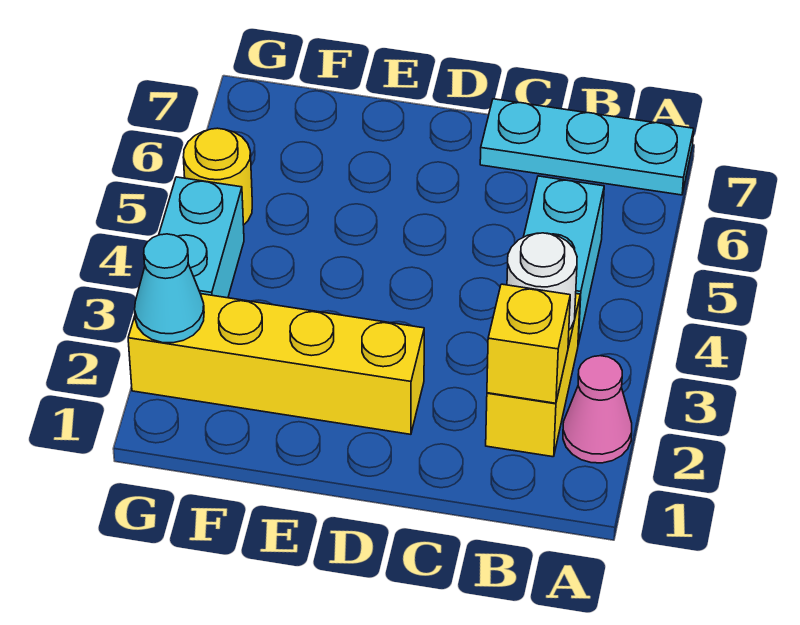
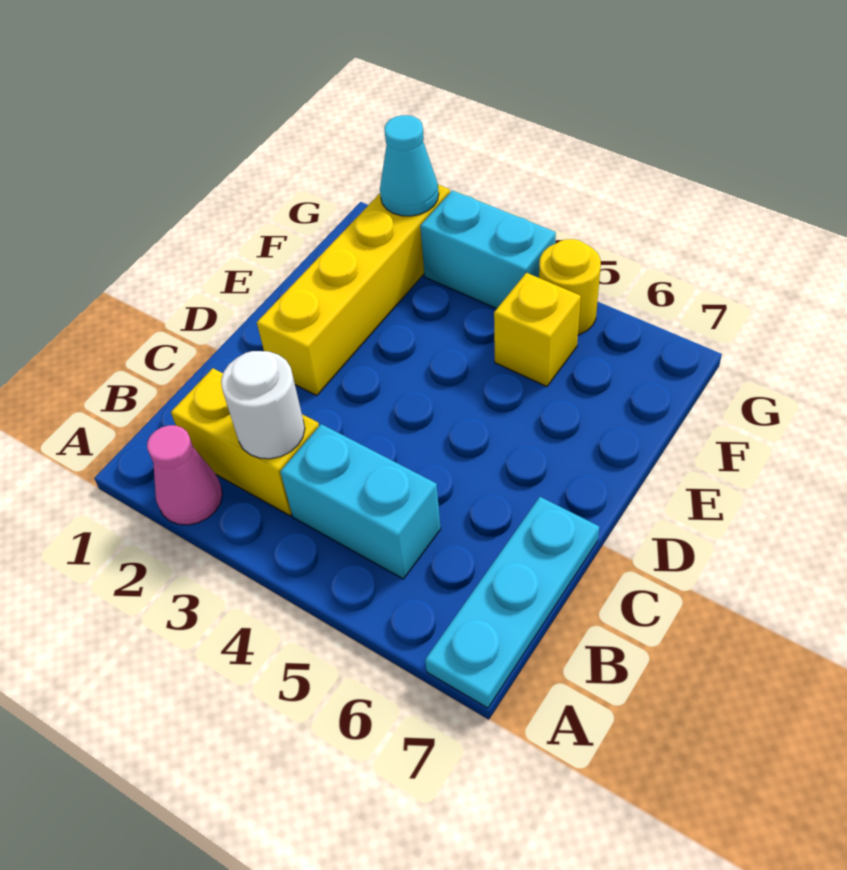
yellow 1x1 brick [487,284,570,403] -> yellow 1x1 brick moved to [494,273,581,387]

